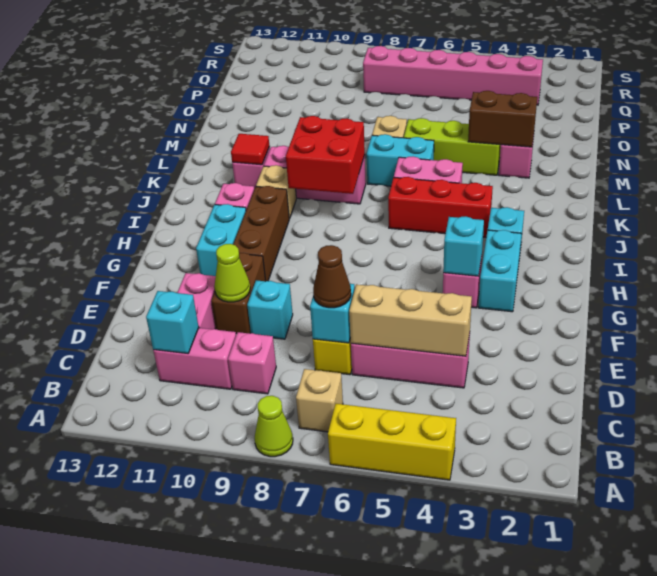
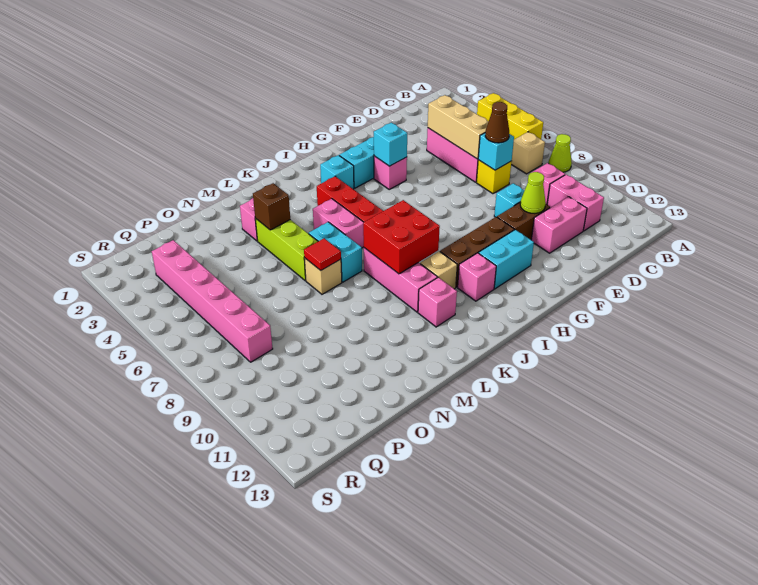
cyan 1x1 brick [146,291,199,354] -> none
red 1x1 tile [231,134,270,165] -> red 1x1 tile moved to [304,238,341,270]
brown 1x2 brick [468,91,537,147] -> brown 1x1 brick [253,183,290,230]

